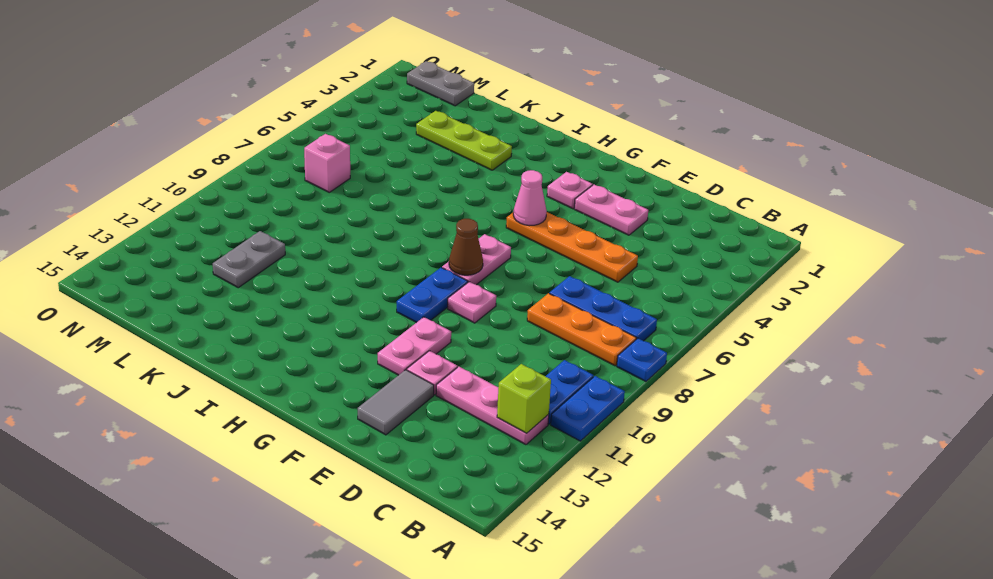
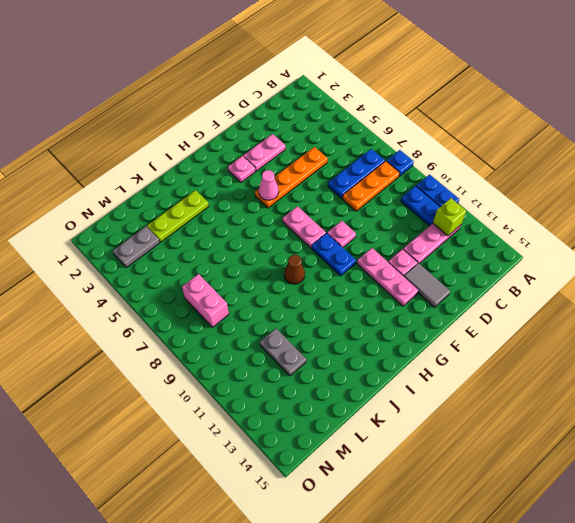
pink 1x2 plate [378,317,451,375] -> pink 1x3 plate [357,248,419,306]
brown 1x1 cone [449,219,483,275] -> brown 1x1 cone moved to [284,255,305,284]
grey 1x2 plate [407,61,474,106] -> grey 1x2 plate moved to [113,226,160,268]
pink 1x1 brick [304,134,350,192] -> pink 1x2 brick [182,274,229,327]

